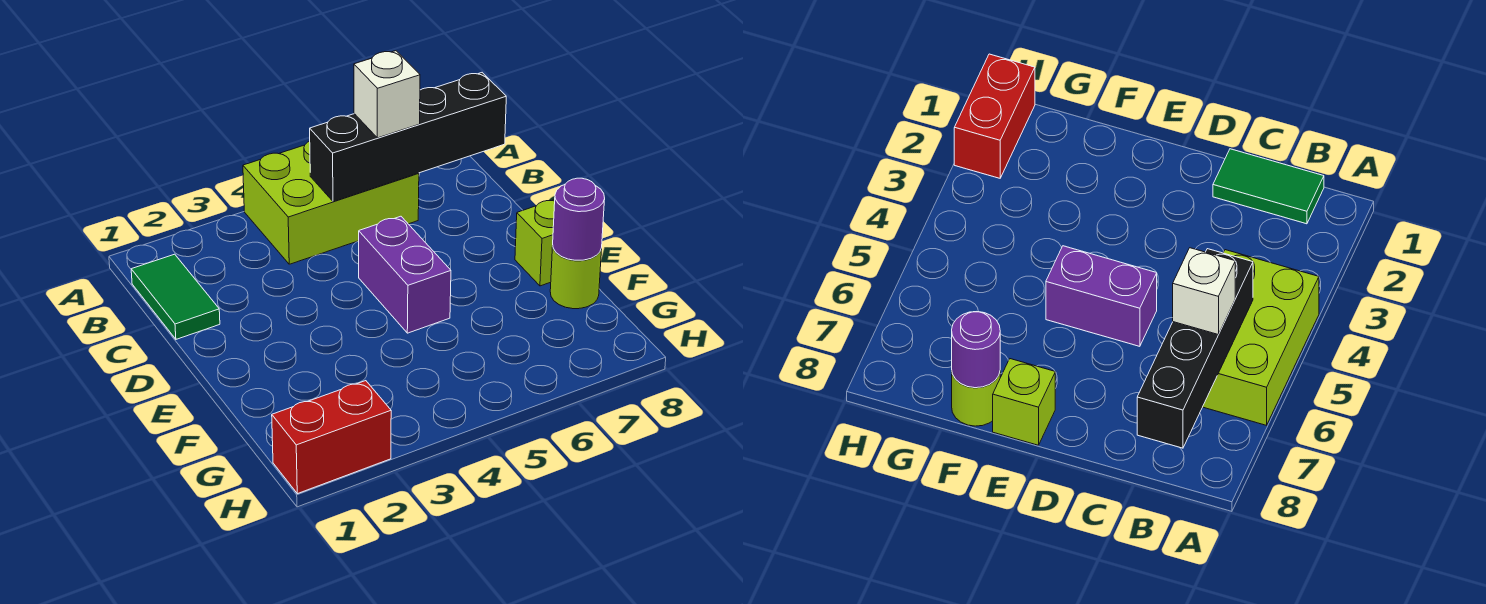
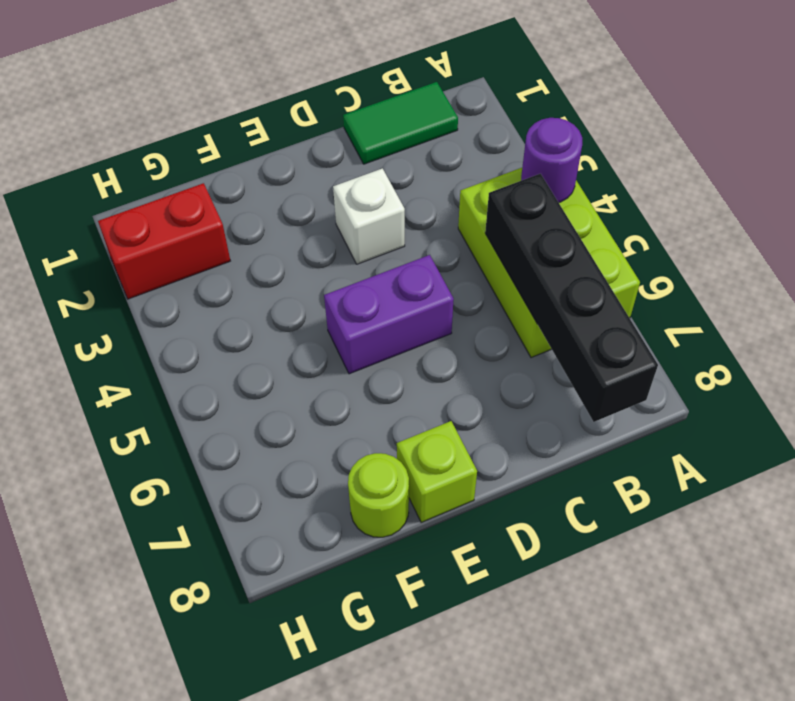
white 1x1 brick [354,51,420,138] -> white 1x1 brick moved to [333,168,405,264]
purple 1x1 round brick [553,178,605,260] -> purple 1x1 round brick moved to [521,118,582,203]
red 1x2 brick [272,381,391,494] -> red 1x2 brick turned to [98,183,230,299]

